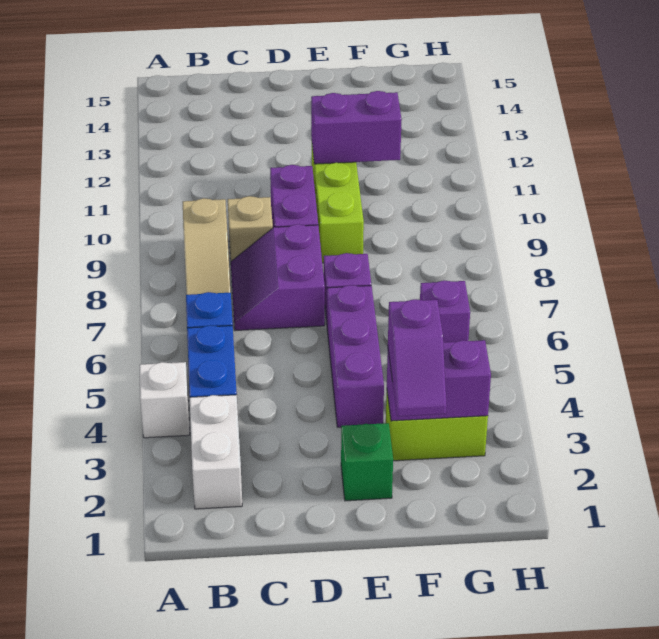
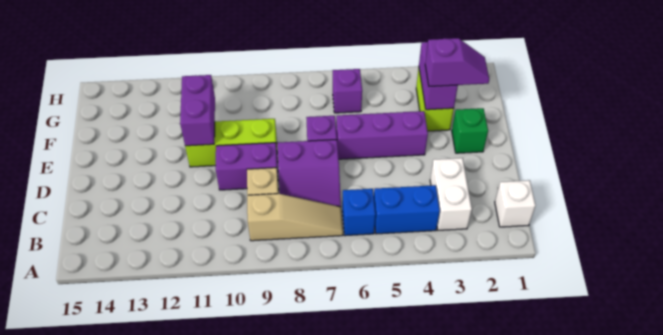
white 1x1 brick [140,362,190,438] -> white 1x1 brick moved to [495,180,536,227]
white 1x2 brick [190,395,242,509] -> white 1x2 brick turned to [430,158,472,230]

